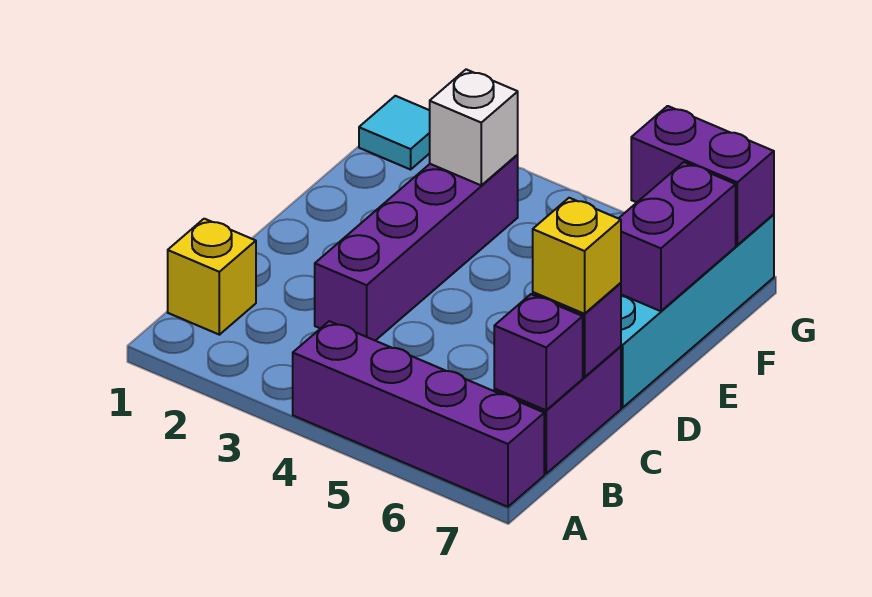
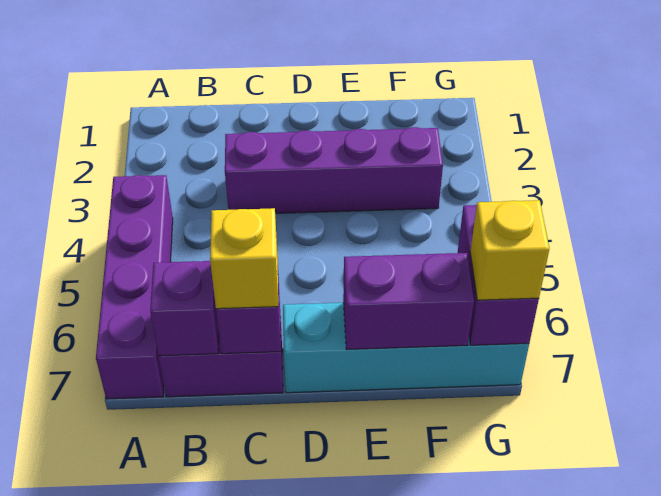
yellow 1x1 brick [168,219,256,335] -> yellow 1x1 brick moved to [470,200,549,300]
white 1x1 brick [430,69,518,185] -> none
cyan 1x1 tile [359,96,430,170] -> none

